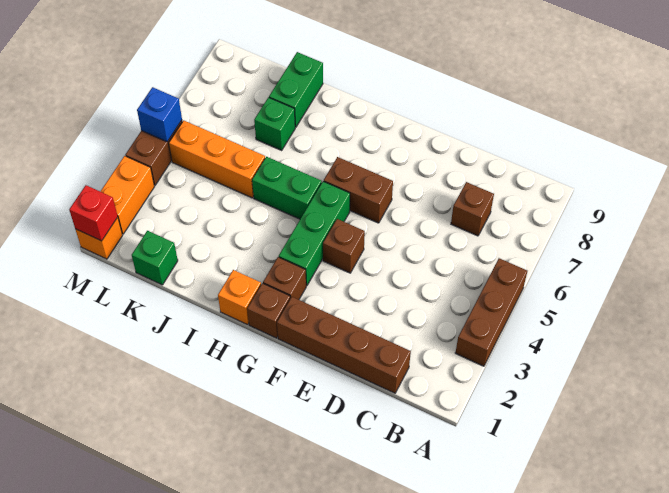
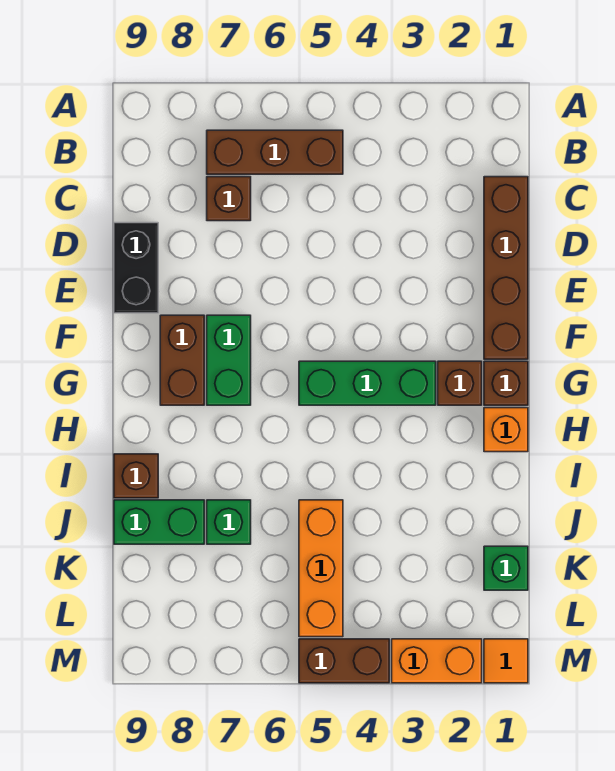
brown 1x3 brick [455,258,527,366] -> brown 1x3 brick moved to [207,130,343,174]
none -> black 1x2 brick [114,223,158,313]
brown 1x1 brick [323,219,365,273] -> brown 1x1 brick moved to [114,454,158,498]
brown 1x2 brick [324,157,393,223] -> brown 1x2 brick moved to [160,315,204,405]
green 1x2 brick [252,157,322,219] -> green 1x2 brick moved to [207,315,251,405]
orange 1x1 brick [75,217,123,259] -> orange 1x1 tile [484,639,528,683]
red 1x1 brick [69,185,118,241] -> none
blue 1x1 brick [137,87,182,142] -> none

